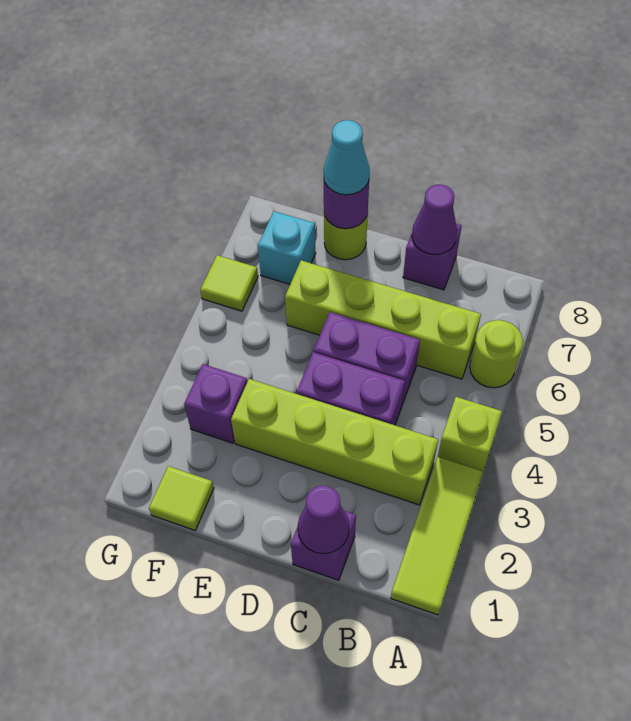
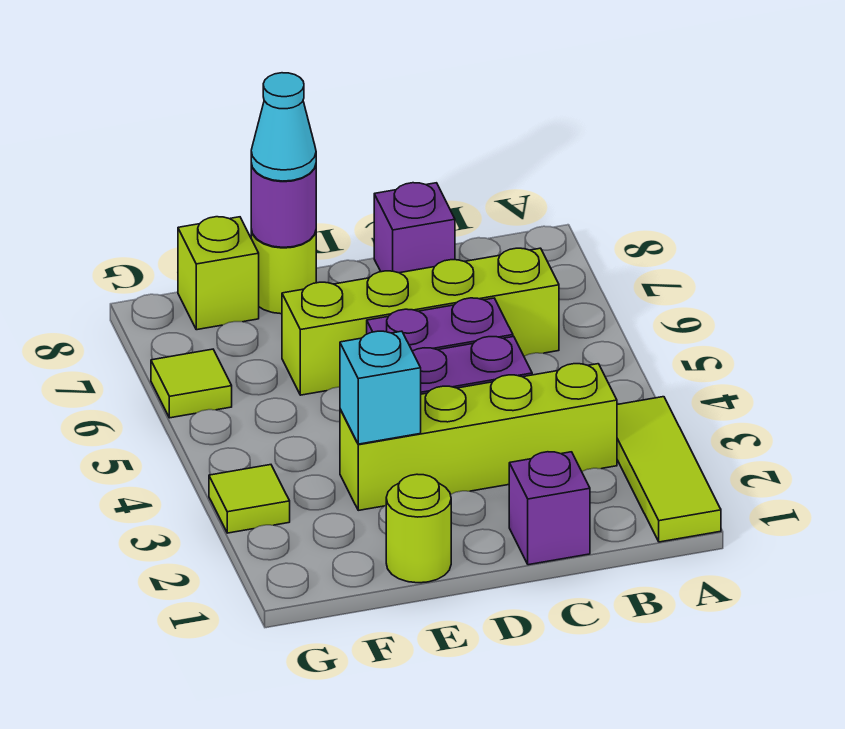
lime 1x1 brick [438,397,502,471] -> lime 1x1 brick moved to [178,217,259,330]
lime 1x1 round brick [470,320,523,388] -> lime 1x1 round brick moved to [386,474,451,583]
purple 1x1 cone [298,486,349,554] -> none
purple 1x1 cone [412,185,457,255] -> none
lime 1x1 tile [149,466,214,530] -> lime 1x1 tile moved to [209,465,290,533]
purple 1x1 brick [184,364,247,443] -> none
cyan 1x1 brick [258,211,316,284] -> cyan 1x1 brick moved to [340,331,421,444]

